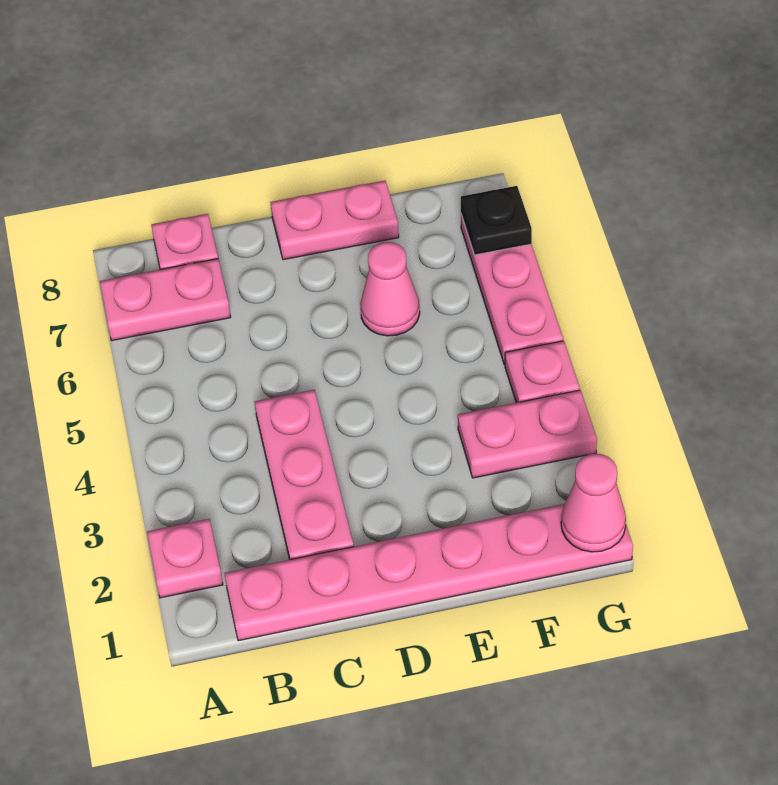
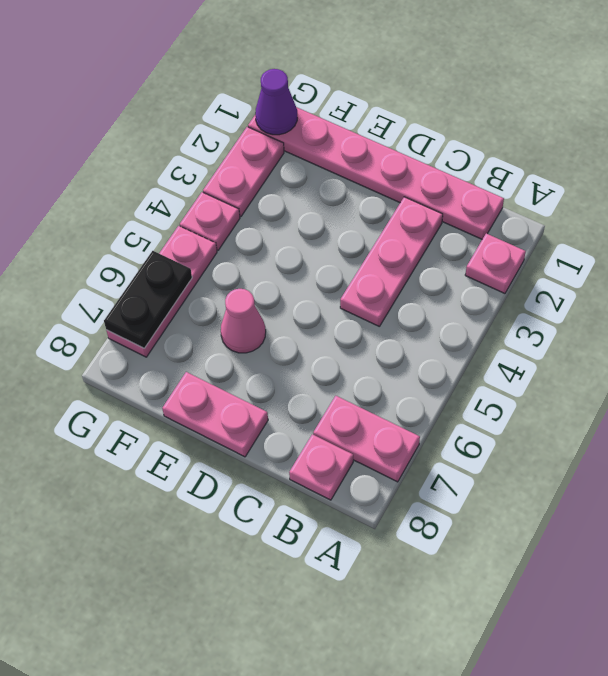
pink 1x2 plate [458,390,597,478] -> pink 1x2 plate turned to [203,127,284,217]
pink 1x1 cone [561,454,626,552] -> purple 1x1 cone [255,69,297,135]
black 1x1 plate [461,186,532,255] -> black 1x2 plate [104,251,192,348]

